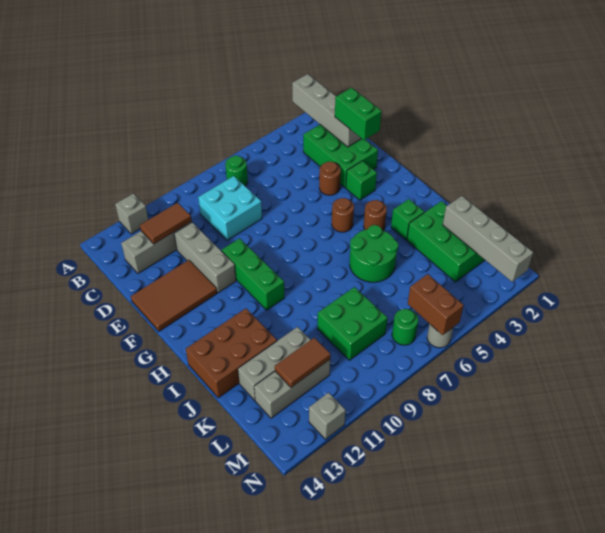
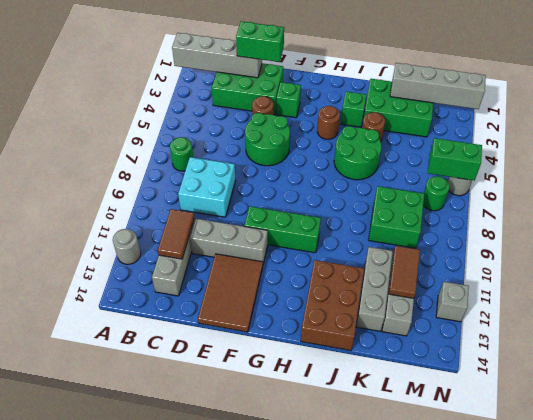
grey 1x1 brick [115,193,148,234] -> grey 1x1 round brick [113,229,141,264]
none -> green 2x2 round brick [245,113,290,166]
brown 1x1 round brick [332,198,354,232] -> brown 1x1 round brick moved to [362,112,385,141]
brown 1x2 brick [408,274,464,335] -> green 1x2 brick [428,138,482,181]

